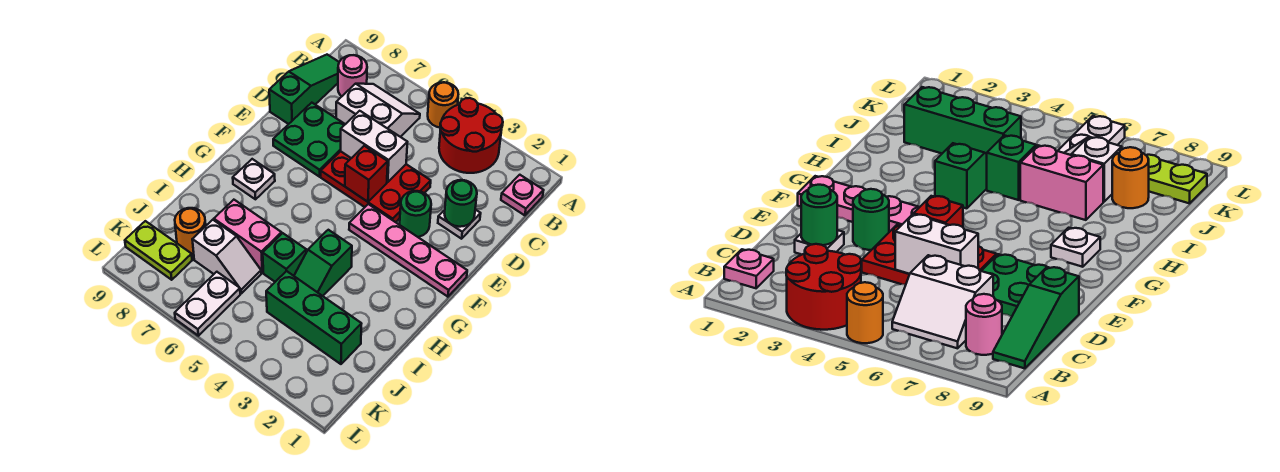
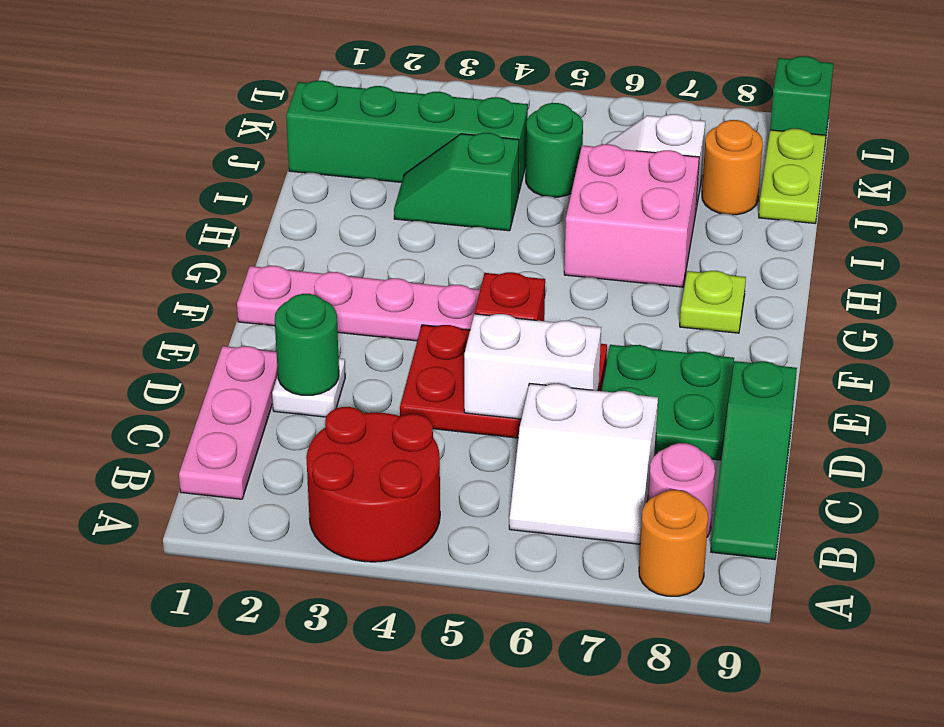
orange 1x1 round brick [428,82,458,127] -> orange 1x1 round brick moved to [639,490,708,596]
pink 1x1 plate [501,175,544,215] -> pink 1x3 plate [179,346,278,499]
green 1x1 round brick [400,191,431,237] -> green 1x1 round brick moved to [526,103,583,197]
white 1x1 plate [233,159,275,199] -> lime 1x1 plate [680,271,746,333]
green 1x2 slope [294,230,352,296] -> green 1x2 slope turned to [394,133,519,231]
green 1x1 brick [263,233,306,282] -> green 1x1 brick moved to [770,56,834,141]
pink 1x2 brick [214,200,282,273] -> pink 2x2 brick [564,144,699,287]
green 1x3 brick [266,271,361,364] -> green 1x4 brick [286,80,528,194]
white 1x2 plate [175,272,240,336] -> none
lime 1x2 plate [125,221,192,280] -> lime 1x2 plate turned to [759,129,826,223]

